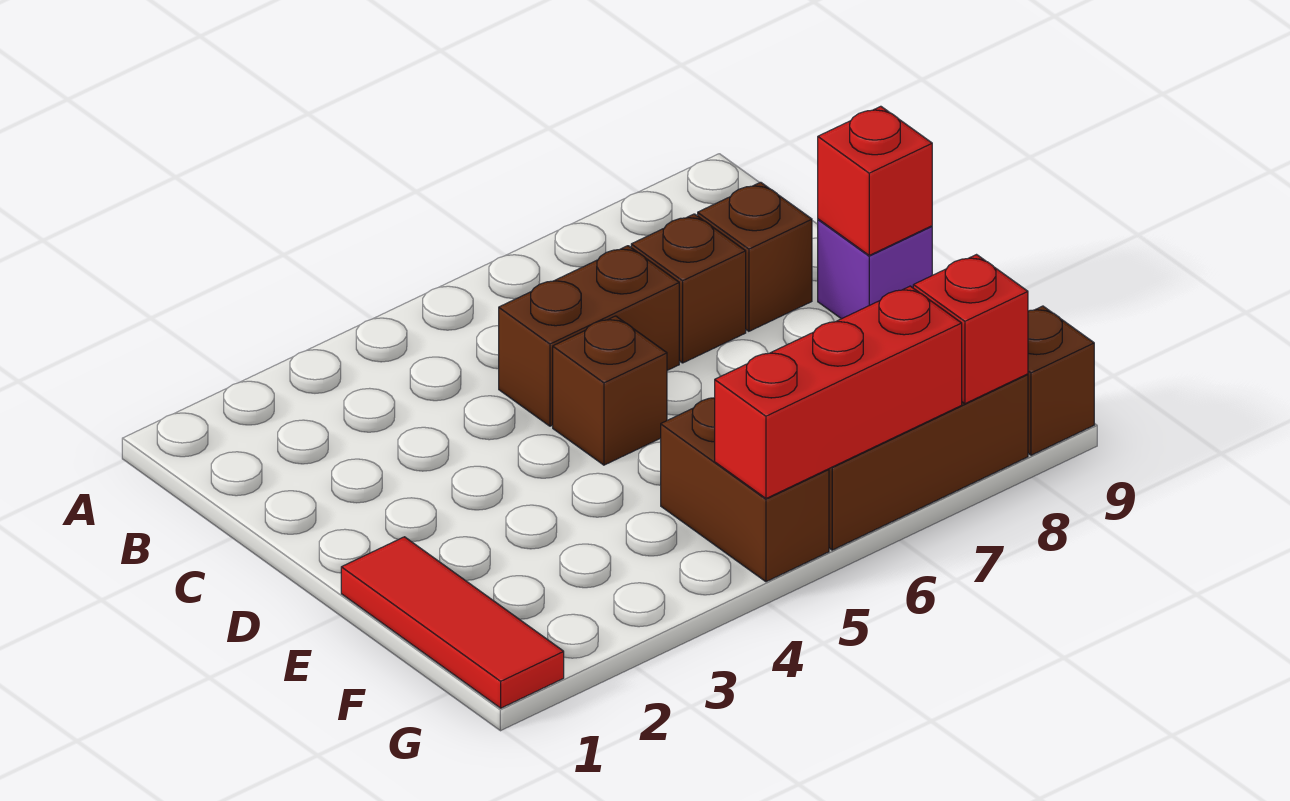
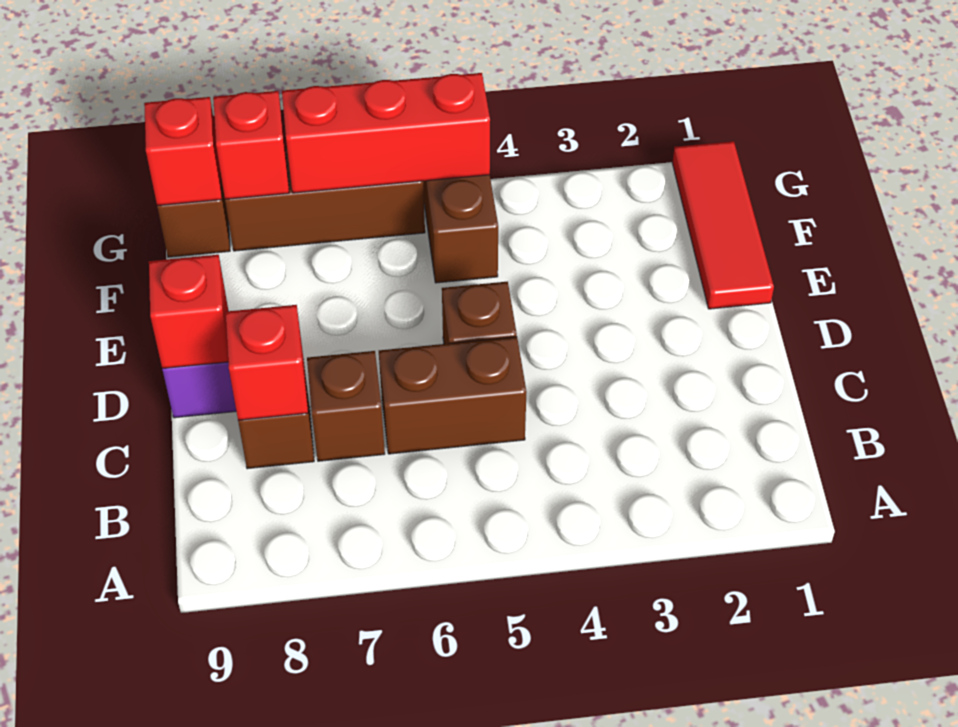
none -> red 1x1 brick [226,305,308,420]
none -> red 1x1 brick [144,97,222,206]

